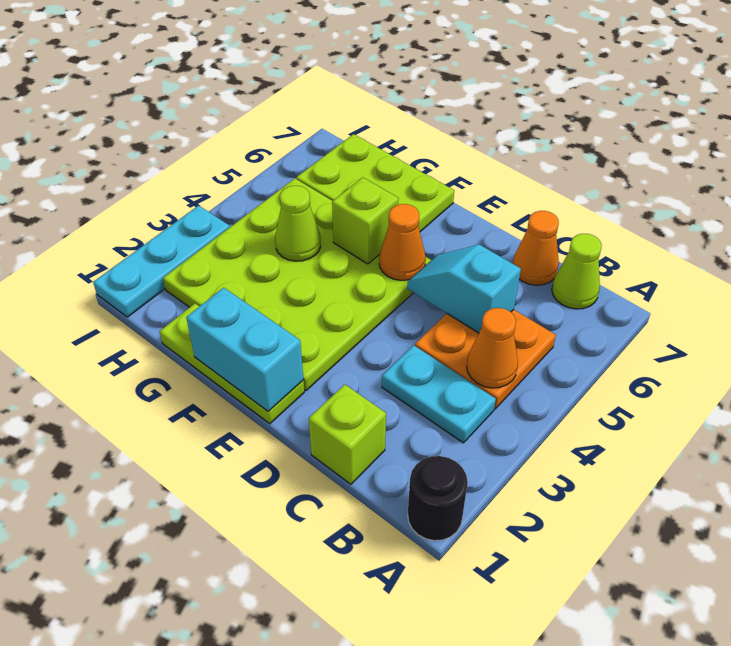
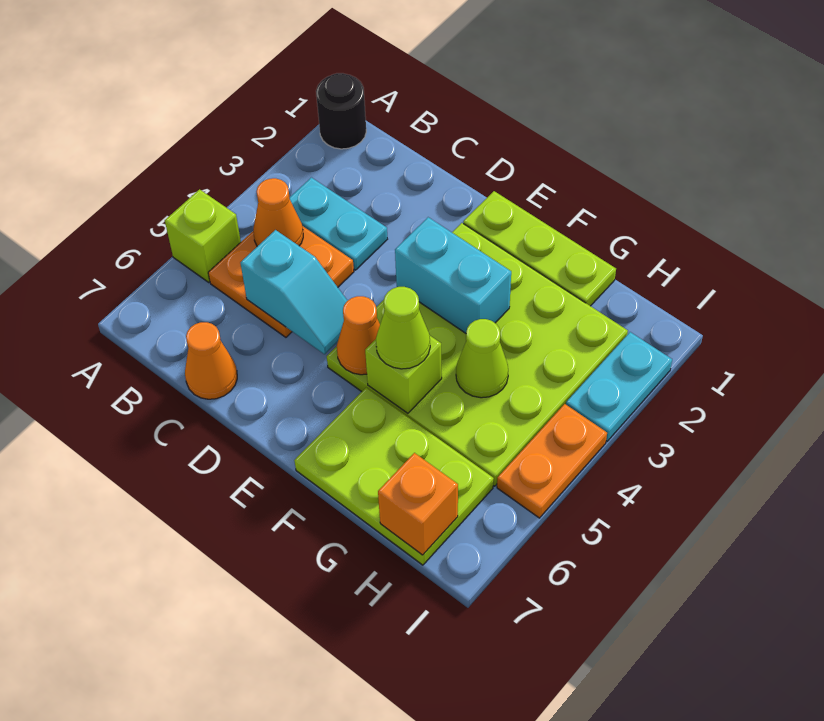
lime 1x1 cone [552,234,602,309] -> lime 1x1 cone moved to [376,287,430,369]
lime 1x1 brick [309,385,386,484] -> lime 1x1 brick moved to [165,189,241,282]
cyan 1x2 brick [186,288,303,411] -> cyan 1x2 brick moved to [395,217,511,333]
none -> orange 1x1 brick [378,453,458,555]
cyan 1x3 plate [93,206,230,317] -> cyan 1x2 plate [566,332,672,441]
none -> orange 1x2 plate [497,404,607,518]

